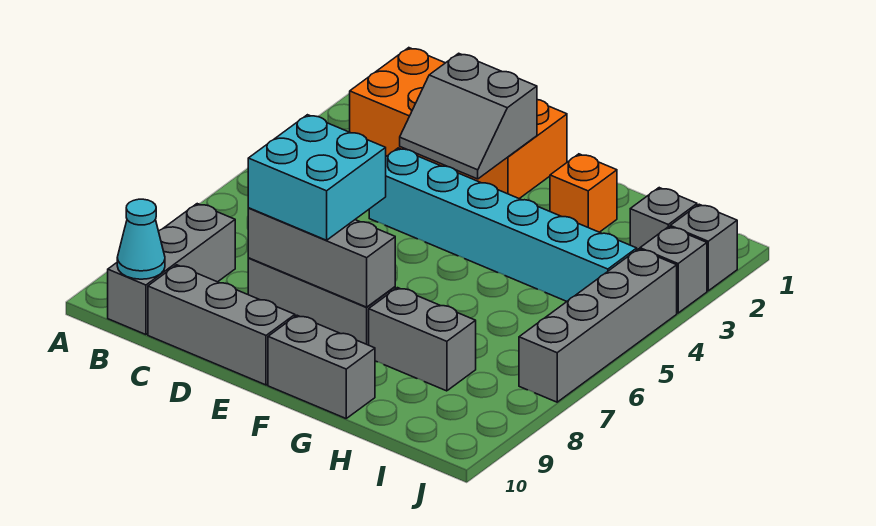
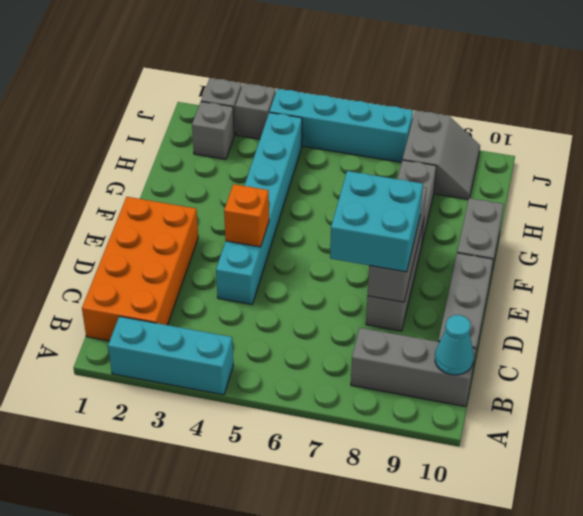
none -> cyan 1x3 brick [108,316,233,395]
grey 2x2 slope [400,53,537,179] -> grey 2x2 slope moved to [402,110,480,199]
orange 1x1 brick [550,154,617,232] -> orange 1x1 brick moved to [224,184,269,247]
grey 1x4 brick [519,249,677,402] -> cyan 1x4 brick [269,89,413,162]

